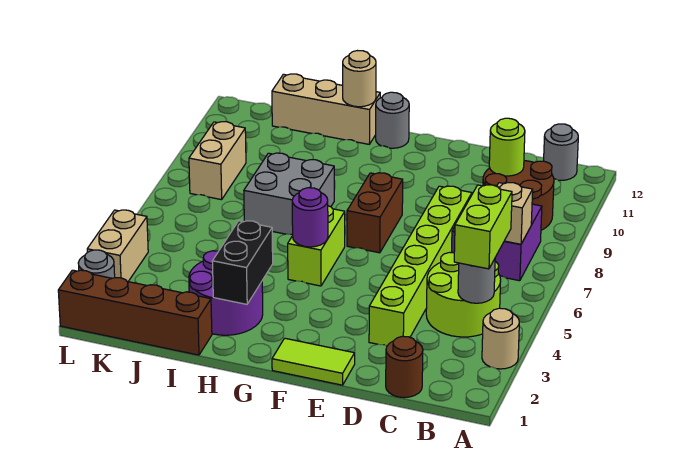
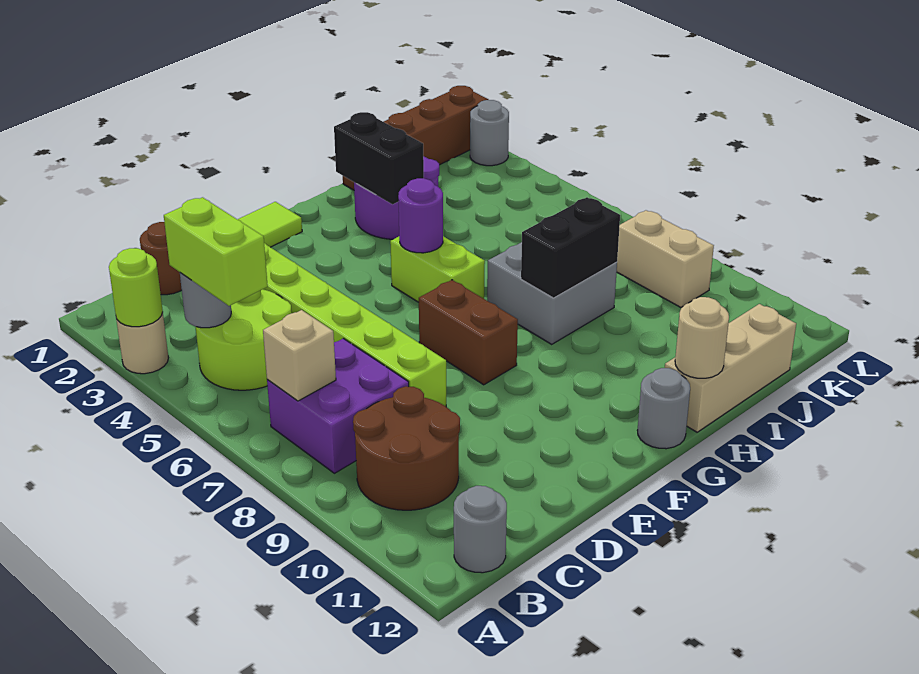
lime 1x1 round brick [489,118,525,176] -> lime 1x1 round brick moved to [109,248,163,327]
none -> black 1x2 brick [521,197,620,298]
tan 1x2 brick [87,210,148,281] -> none

